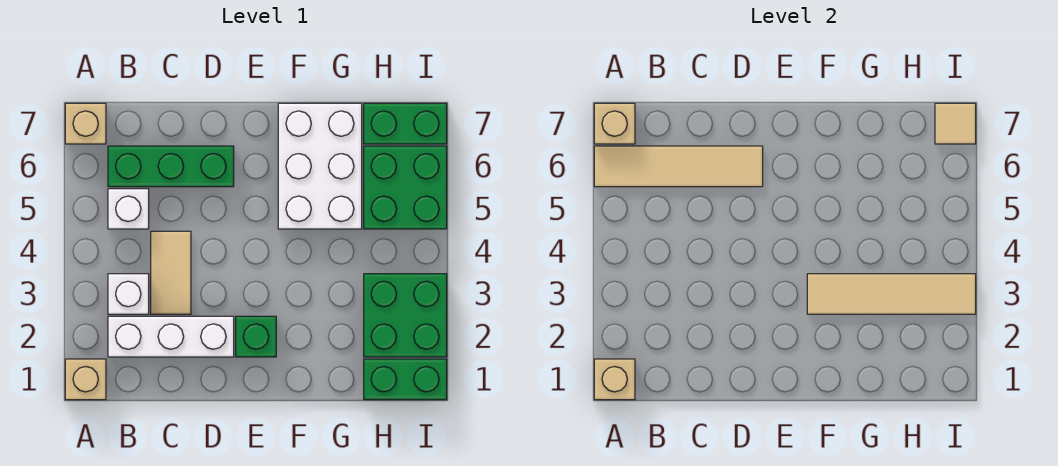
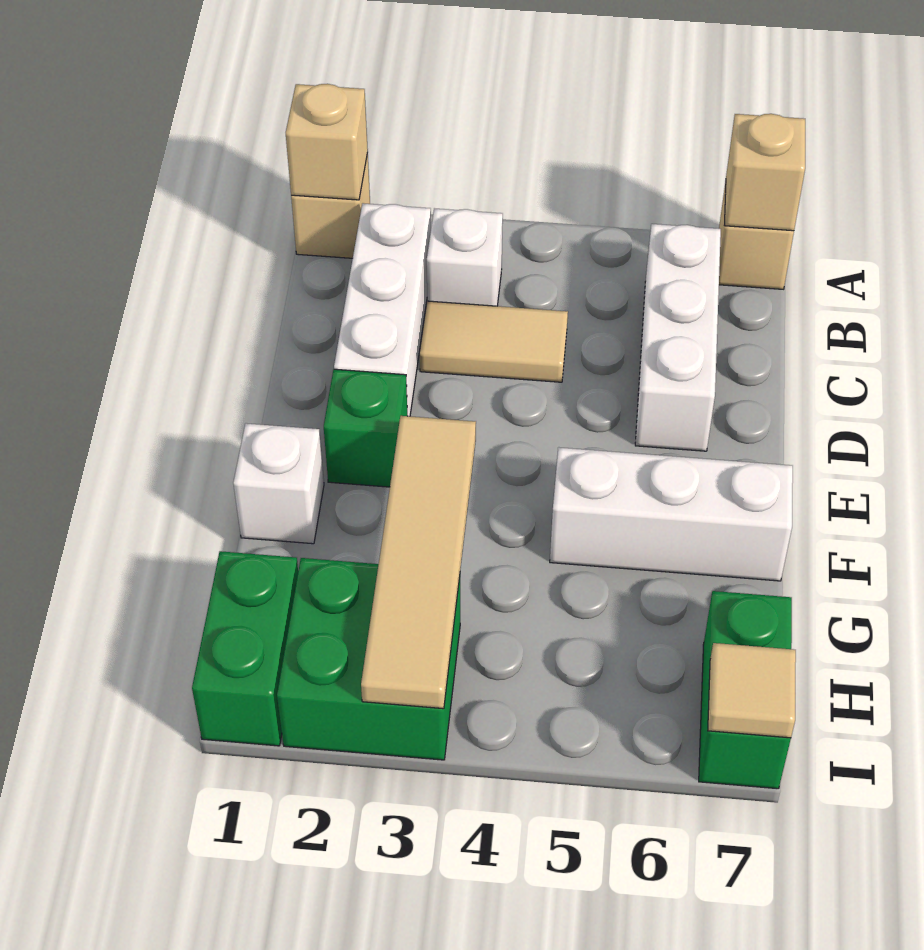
tan 1x4 tile [594,146,763,187] -> none
white 1x1 brick [108,189,149,229] -> white 1x1 brick moved to [233,423,324,544]
green 1x3 brick [108,146,234,187] -> white 1x3 brick [635,224,721,451]
white 2x3 brick [278,103,362,229] -> white 1x3 brick [550,447,793,581]
green 2x2 brick [364,146,447,229] -> none

